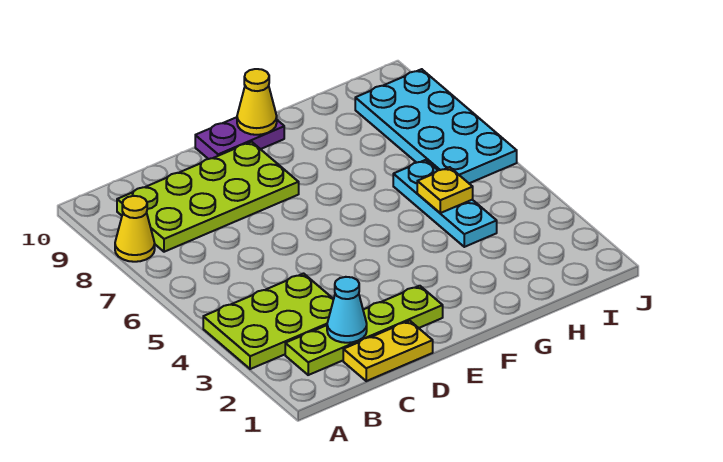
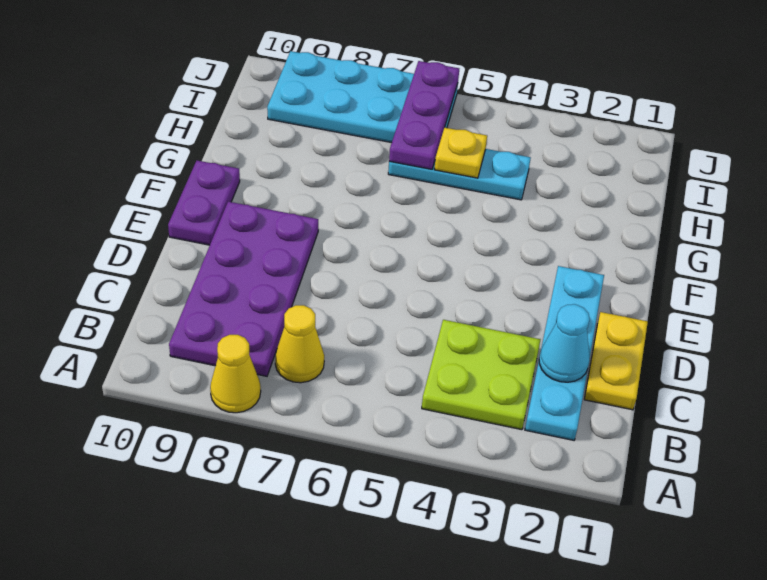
lime 2x3 plate [203,274,333,369] -> lime 2x2 plate [422,320,541,430]
lime 1x4 plate [285,286,443,375] -> cyan 1x4 plate [525,266,604,440]
lime 2x4 plate [117,142,299,252] -> purple 2x4 plate [169,202,318,376]
yellow 1x1 cone [237,69,277,135] -> yellow 1x1 cone moved to [275,305,324,383]
none -> purple 1x3 plate [389,61,459,169]

